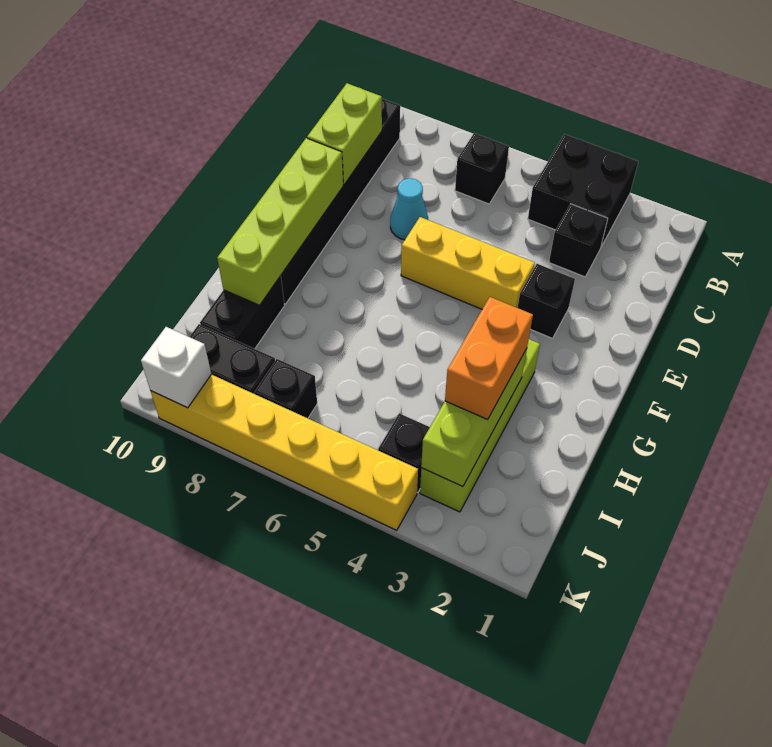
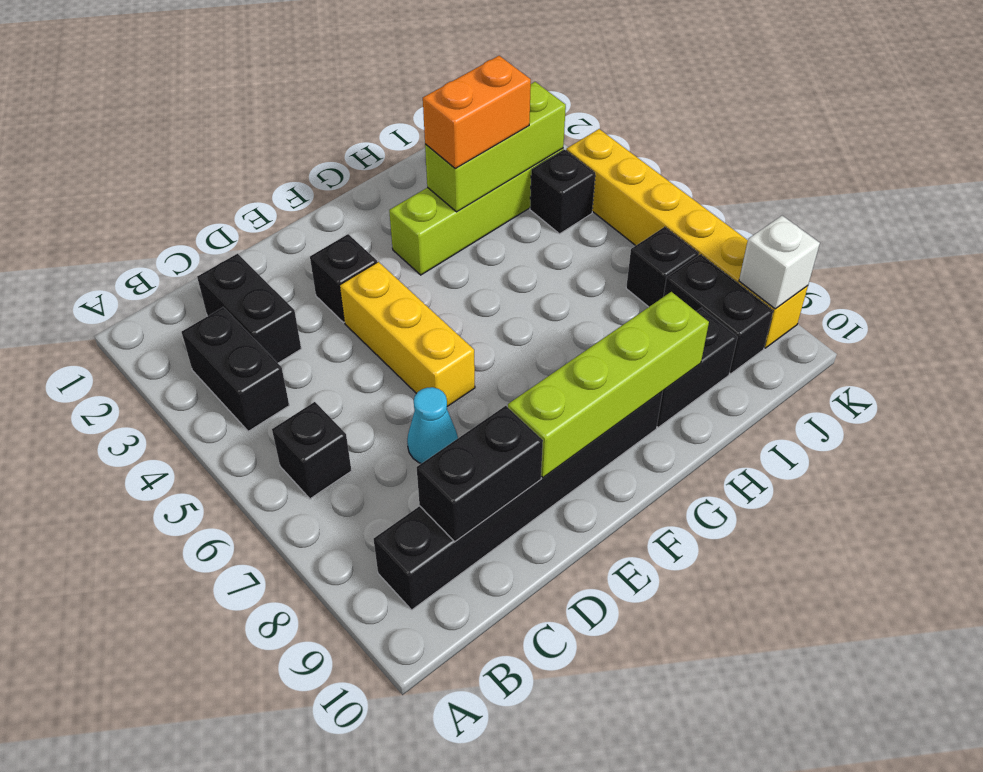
black 2x2 brick [528,134,638,247] -> black 1x2 brick [182,307,289,431]
black 1x1 brick [549,204,608,277] -> black 1x2 brick [197,254,301,363]
lime 1x2 brick [307,83,382,184] -> black 1x2 brick [417,406,543,542]

